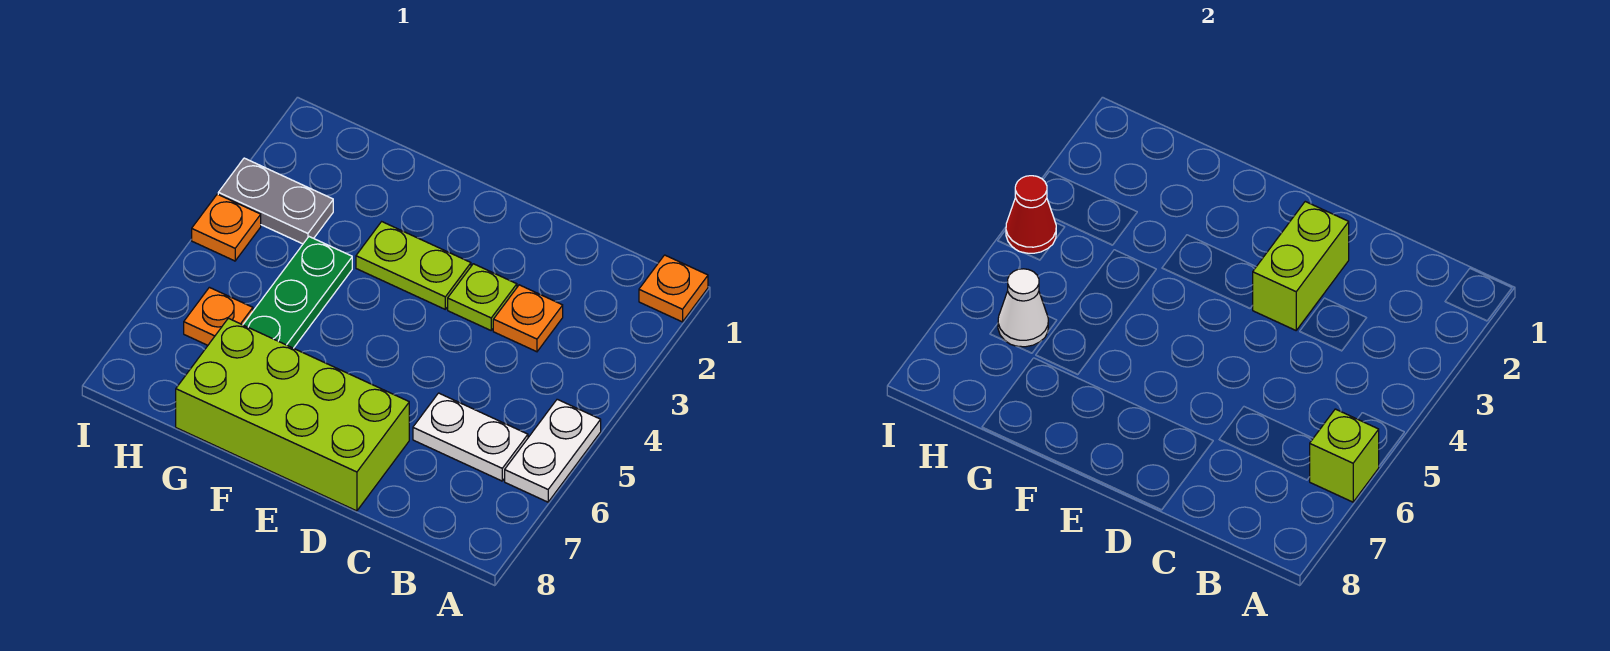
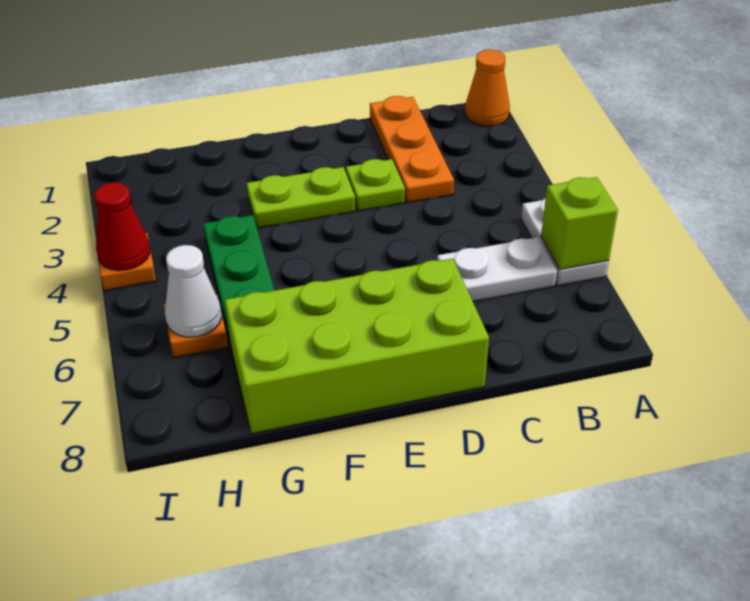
orange 1x1 plate [639,255,708,322] -> orange 1x1 cone [465,49,510,126]
orange 1x1 plate [493,285,563,352] -> orange 1x3 plate [370,96,454,203]
lime 1x2 brick [1252,202,1349,330] -> none
grey 1x2 plate [218,158,333,244] -> none

